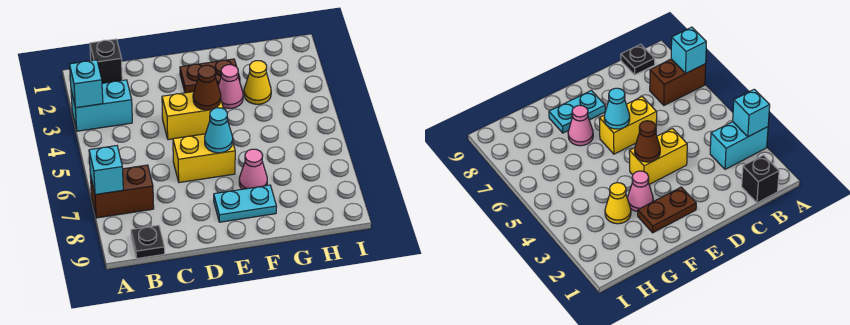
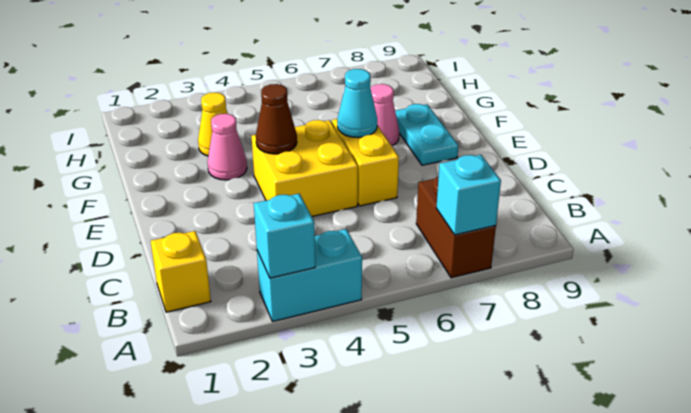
cyan 1x2 brick [71,80,132,131] -> cyan 1x2 brick turned to [257,229,362,321]
black 1x1 brick [90,39,122,83] -> yellow 1x1 brick [151,231,211,312]
black 1x1 plate [131,225,165,258] -> none
yellow 1x2 brick [162,92,223,140] -> yellow 2x2 brick [252,120,358,216]
brown 1x2 plate [180,59,240,93] -> none

